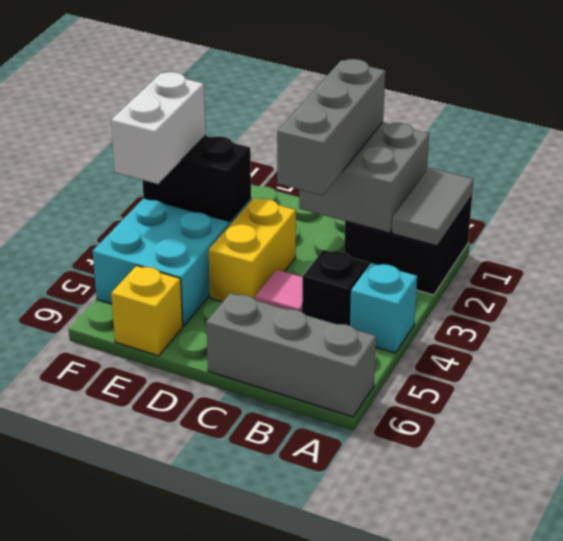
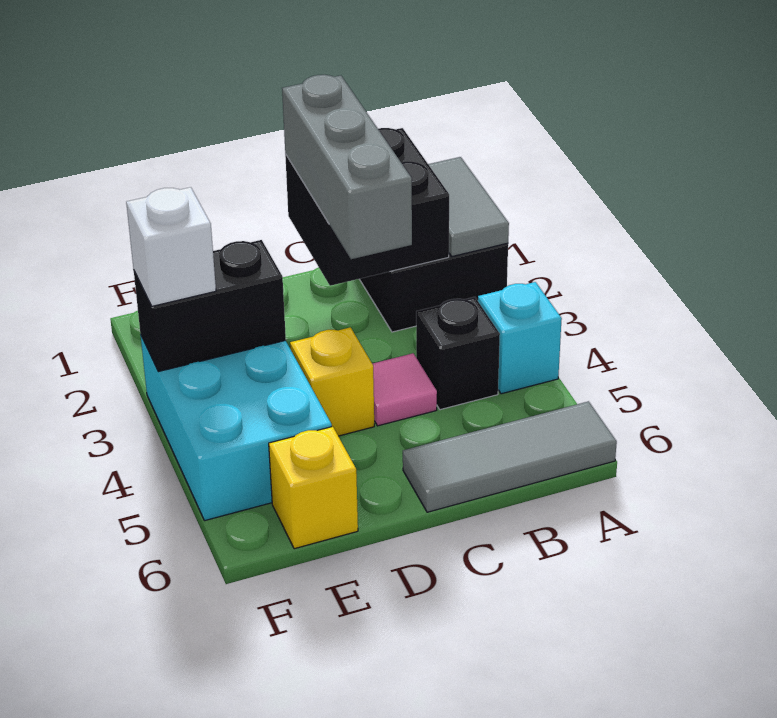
grey 1x3 brick [206,293,376,417] -> grey 1x3 tile [403,401,617,512]
grey 2x2 brick [299,122,429,233] -> black 2x2 brick [285,128,449,286]
yellow 1x2 brick [209,198,296,302] -> yellow 1x1 brick [290,327,374,436]
white 1x2 brick [111,72,206,184] -> white 1x1 brick [126,187,216,306]

